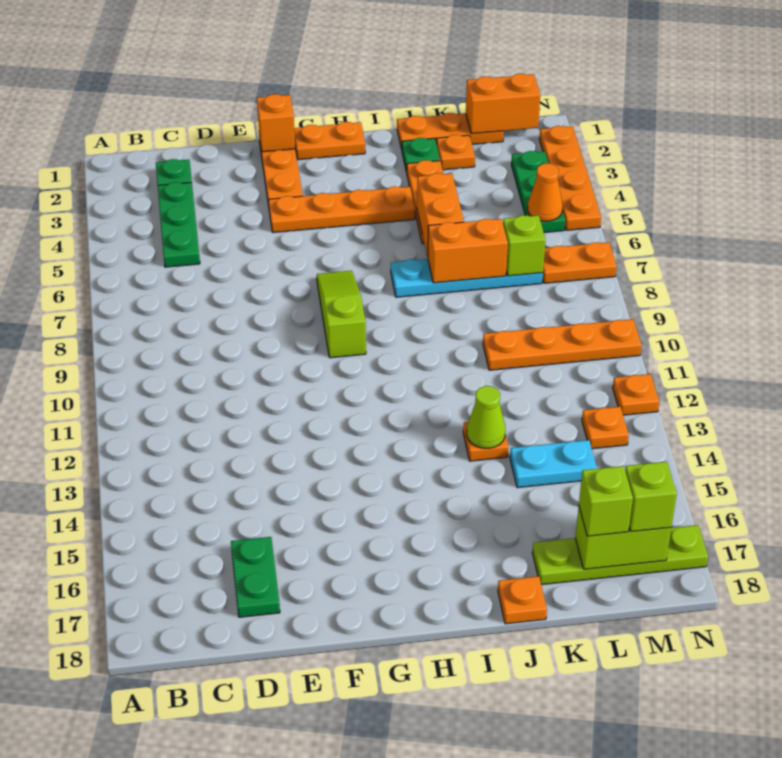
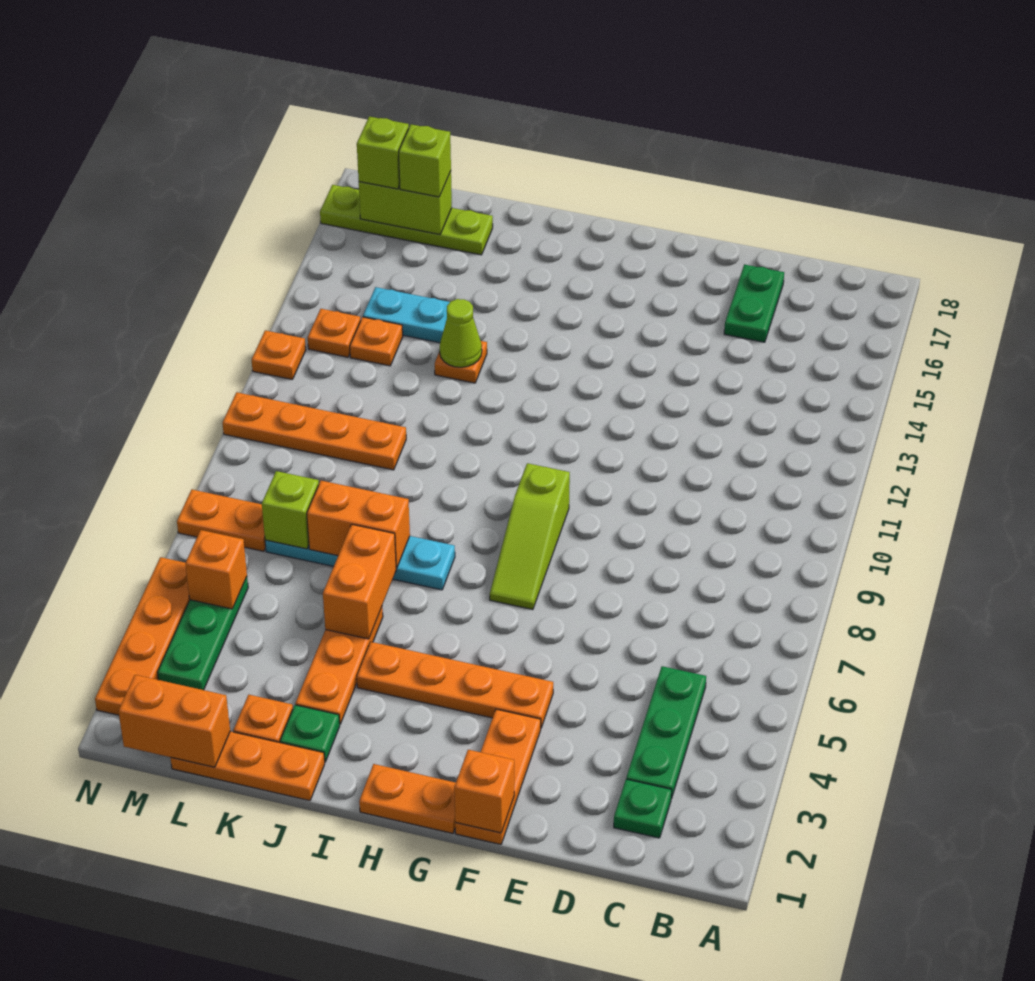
orange 1x1 plate [498,576,547,624] -> orange 1x1 plate moved to [350,317,403,366]
orange 1x1 cone [528,163,563,221] -> orange 1x1 brick [185,530,247,609]

